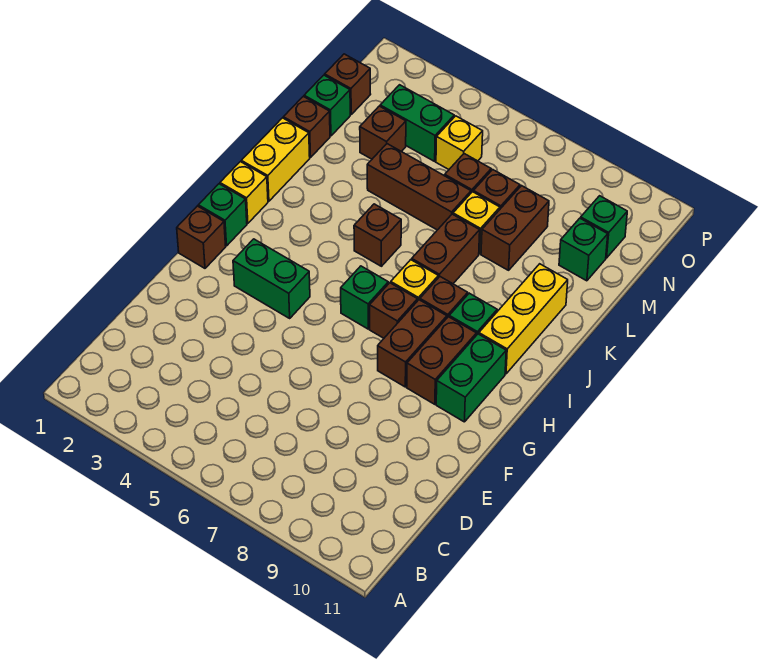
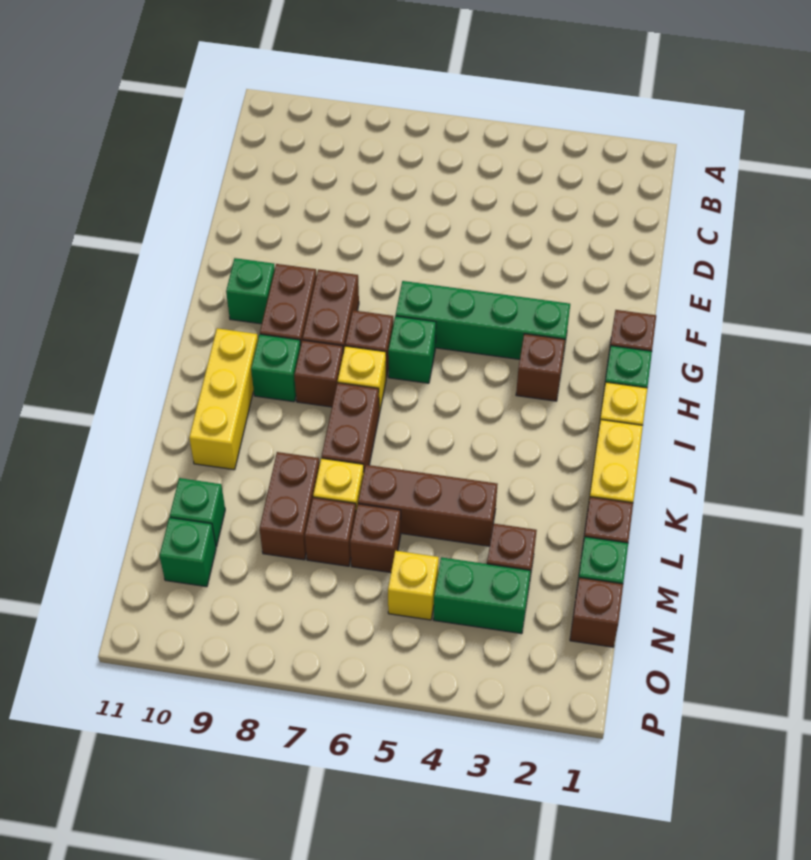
green 1x2 brick [233,239,310,318] -> green 1x4 brick [396,281,570,359]
green 1x2 brick [436,334,506,422] -> green 1x1 brick [226,258,275,324]
brown 1x1 brick [354,204,401,266] -> brown 1x1 brick moved to [516,334,565,401]

